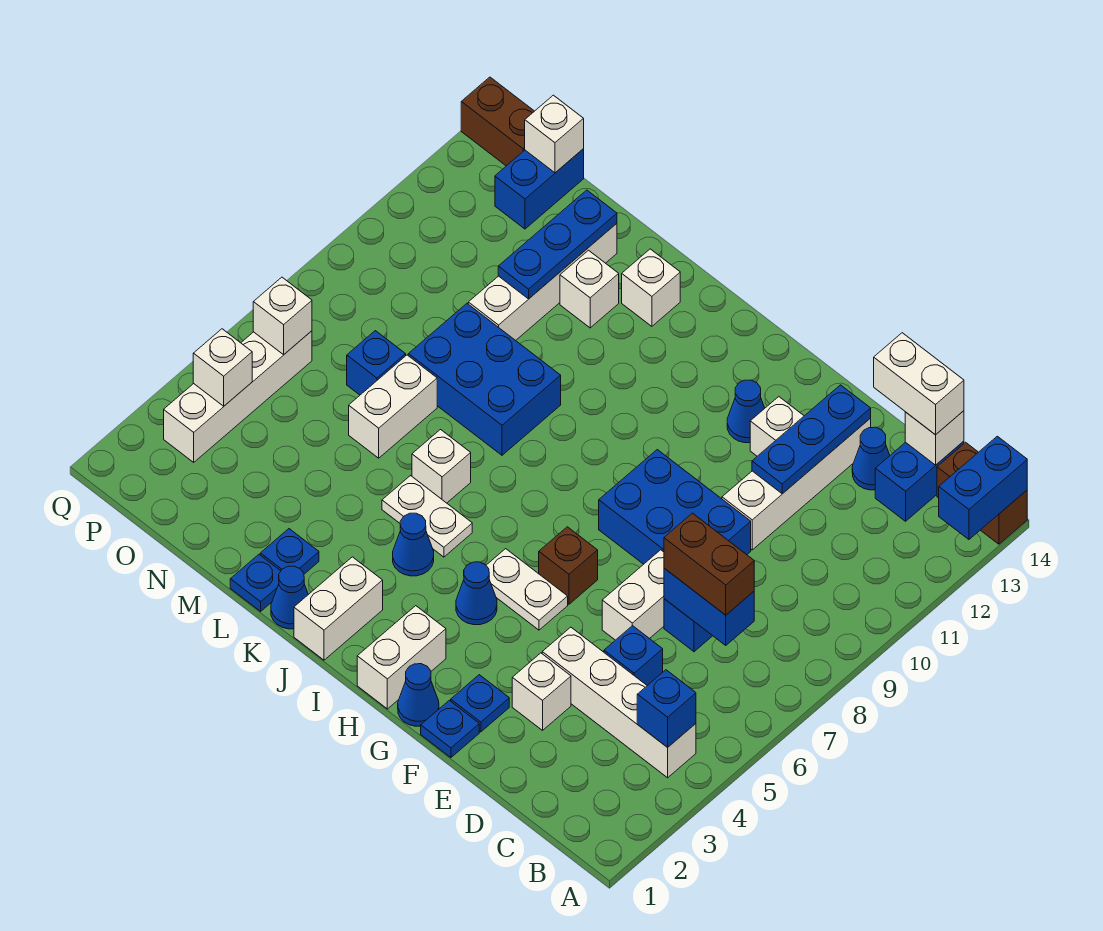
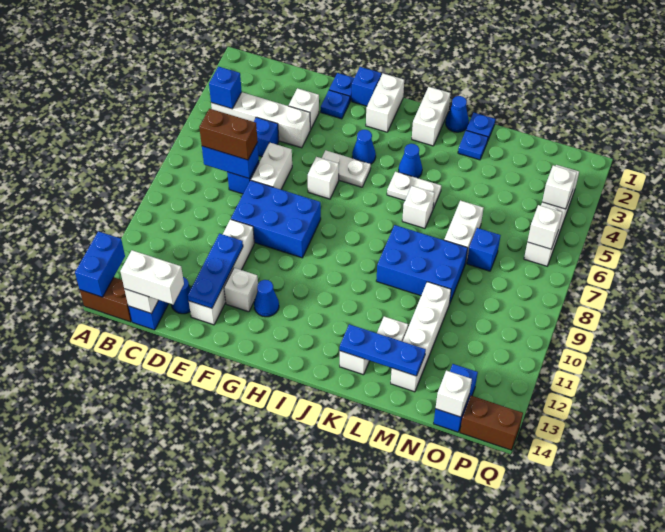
blue 1x1 cone [398,664,439,726] -> blue 1x1 brick [352,67,381,106]
brown 1x1 brick [539,527,598,604] -> white 1x1 brick [308,157,339,199]
blue 1x3 plate [498,190,617,299] -> blue 1x3 plate turned to [340,324,426,376]

